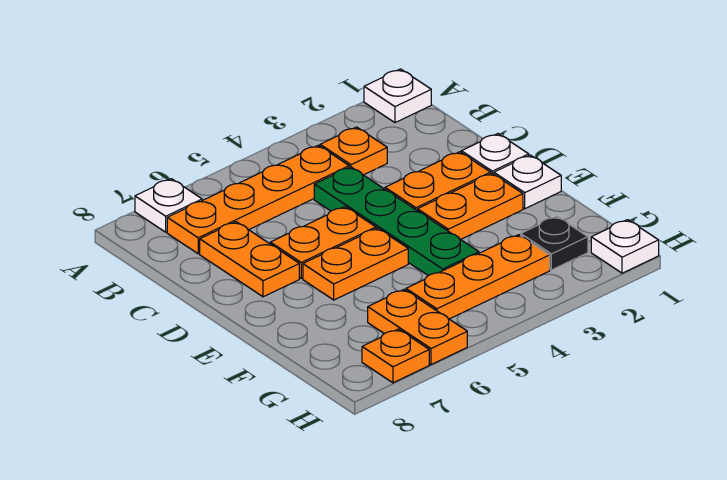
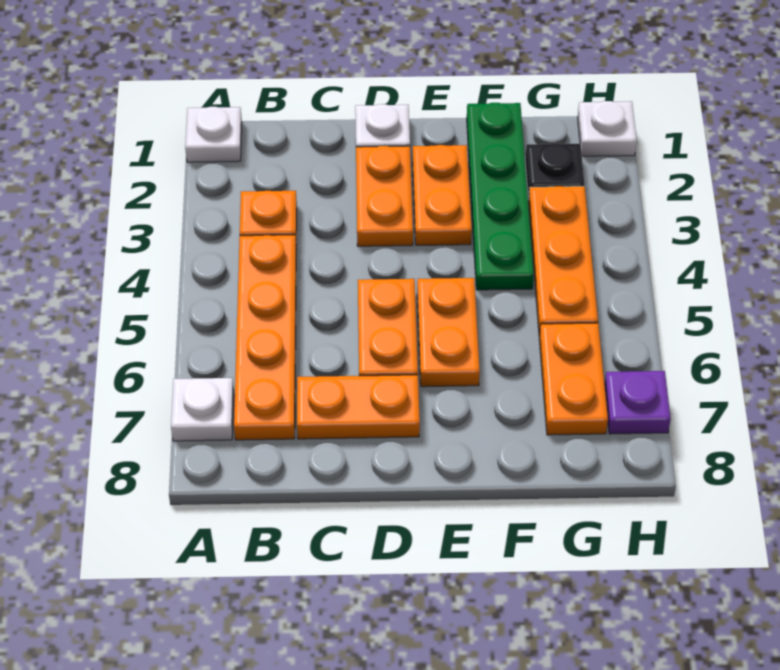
green 1x4 plate [314,167,479,276] -> green 1x4 plate turned to [467,103,534,290]
white 1x1 plate [494,155,561,209] -> none
orange 1x2 plate [368,290,467,365] -> orange 1x2 plate turned to [539,323,608,435]
orange 1x1 plate [362,329,429,383] -> purple 1x1 plate [604,371,671,434]

